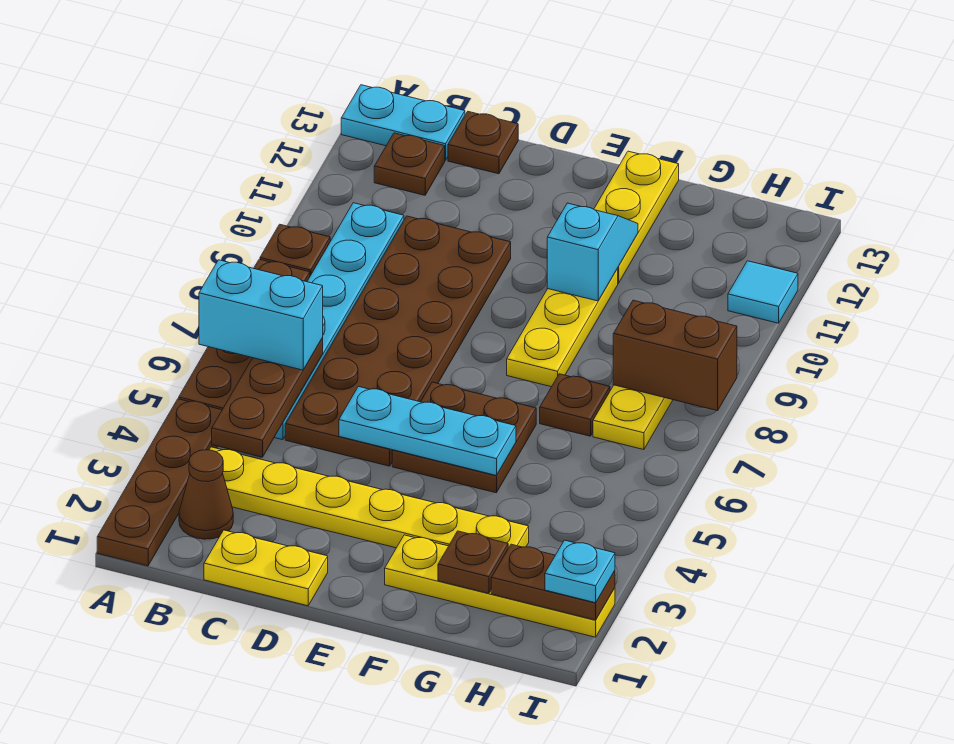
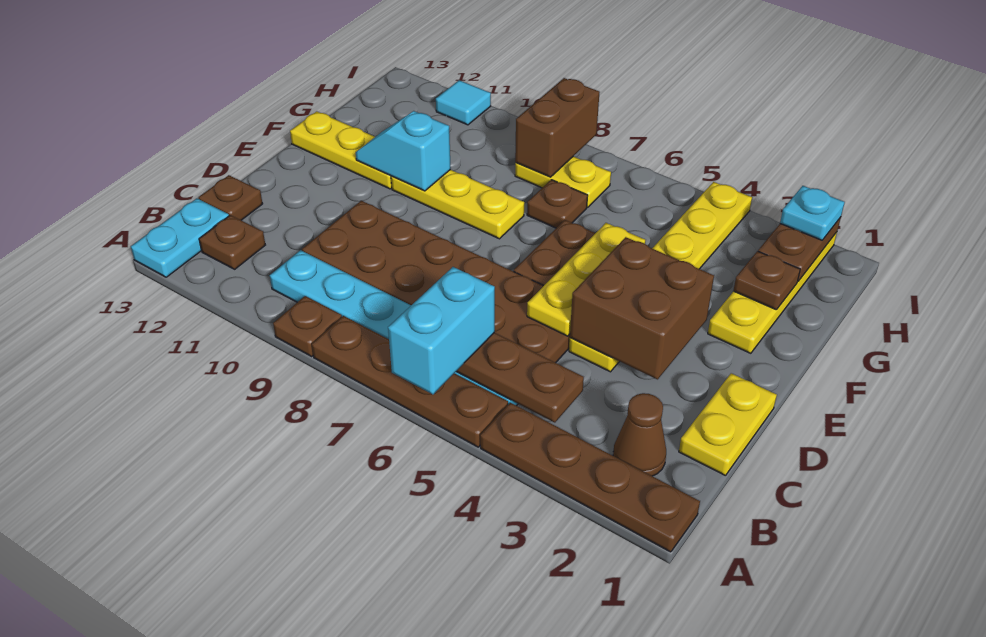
yellow 1x6 plate [209,447,529,548] -> yellow 1x6 plate moved to [569,182,752,372]
none -> brown 2x2 brick [570,237,714,379]
cyan 1x3 plate [339,387,516,476] -> yellow 1x3 plate [527,223,645,336]

